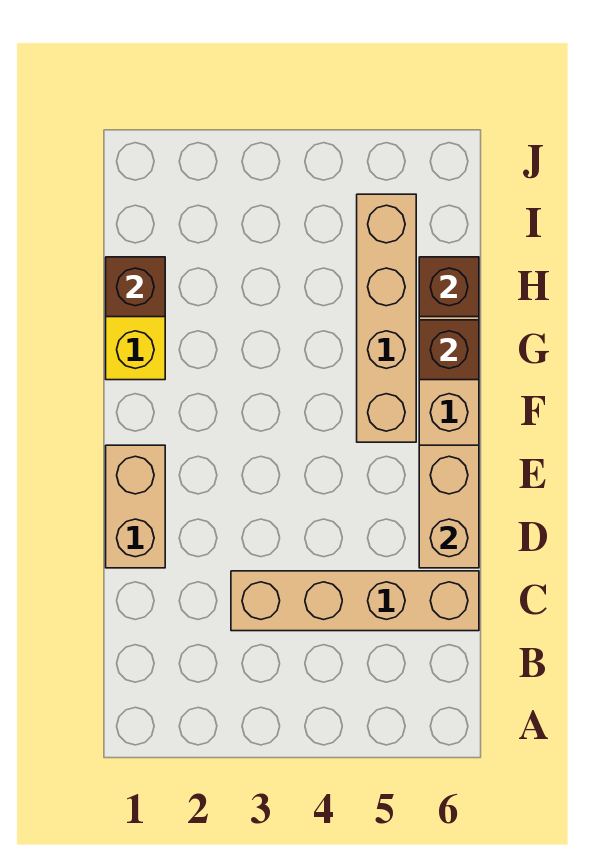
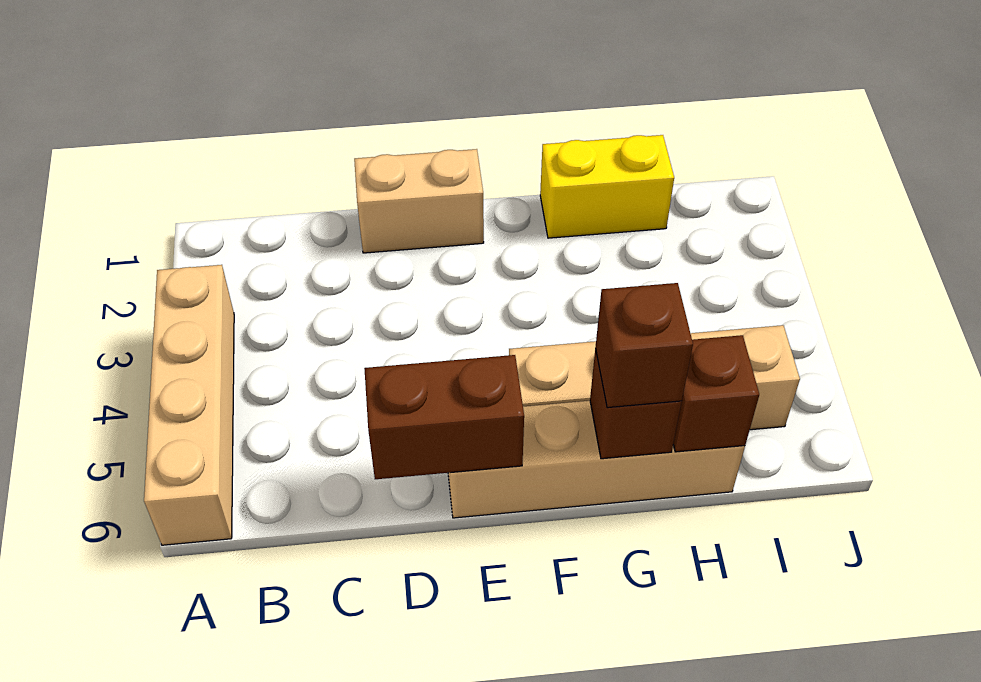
tan 1x4 brick [231,571,479,631] -> tan 1x4 brick moved to [144,265,234,545]
tan 1x2 brick [419,445,479,568] -> brown 1x2 brick [364,355,524,479]
brown 1x1 brick [106,257,165,317] -> brown 1x1 brick moved to [595,283,693,408]

